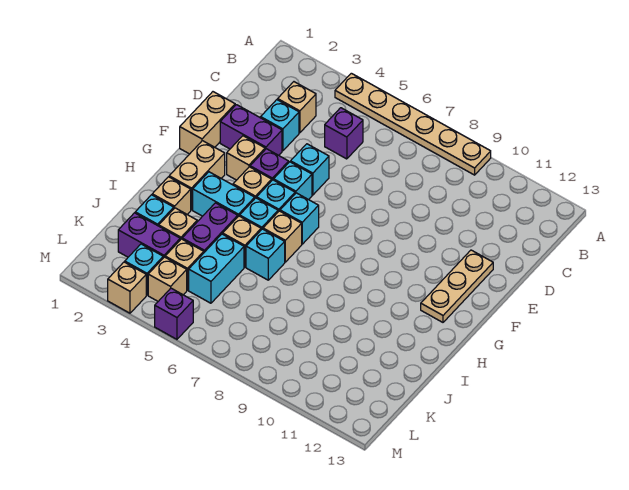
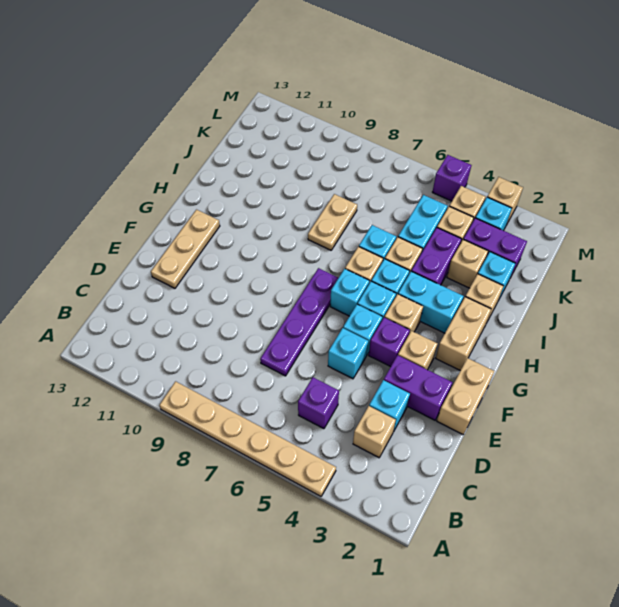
none -> purple 1x4 plate [260,268,338,376]
none -> tan 1x2 plate [308,194,357,250]

